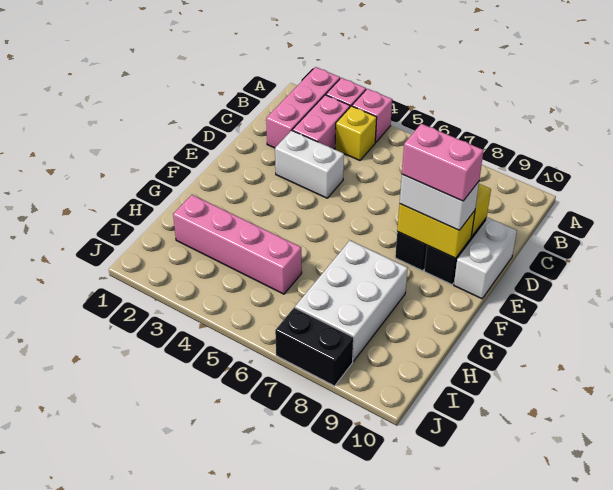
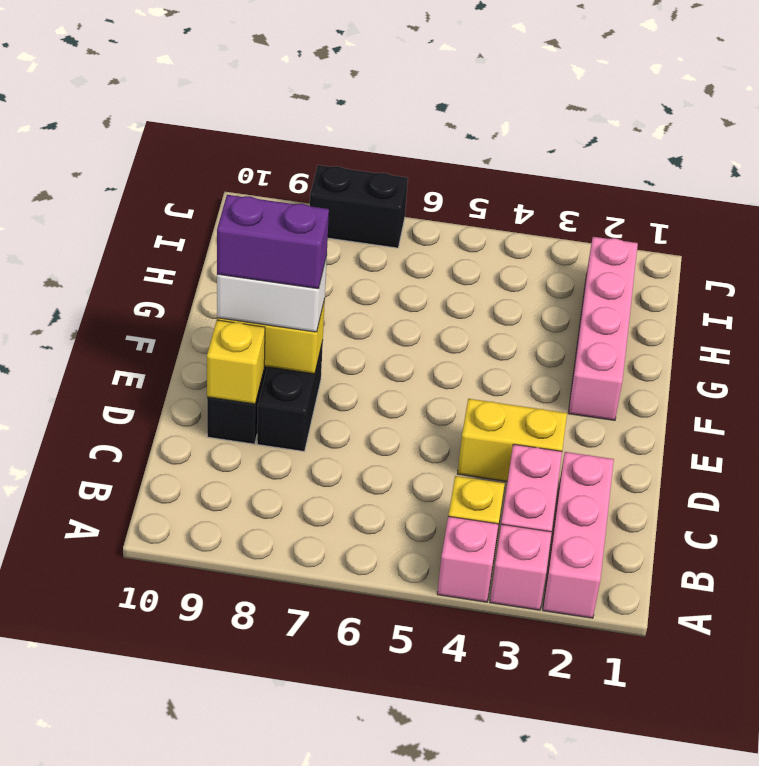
white 1x2 brick [275,130,344,198] -> yellow 1x2 brick [458,399,567,482]
white 1x2 brick [454,218,517,299] -> none
pink 1x2 brick [402,124,484,201] -> purple 1x2 brick [217,195,329,289]
white 2x3 brick [295,241,408,361] -> none
pink 1x4 brick [173,195,302,294] -> pink 1x4 brick turned to [568,237,638,420]

